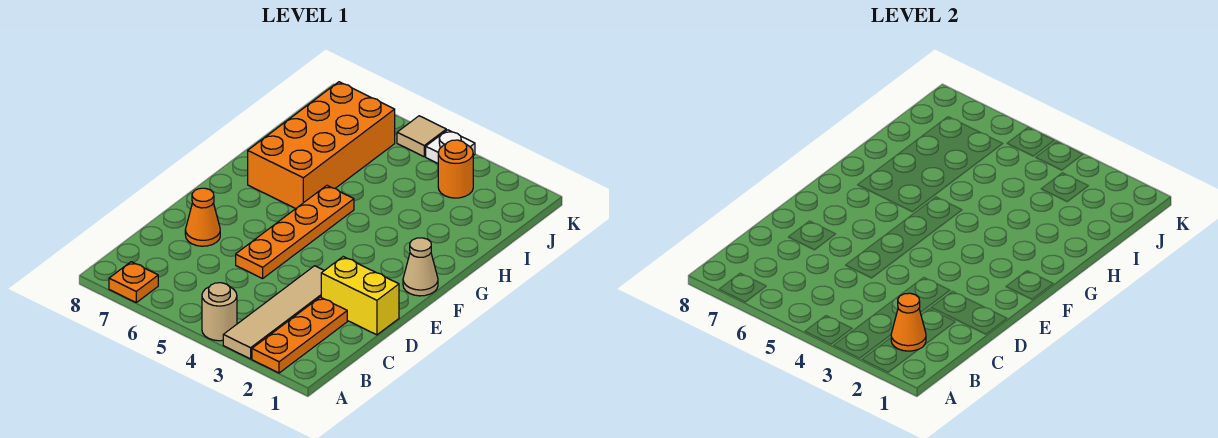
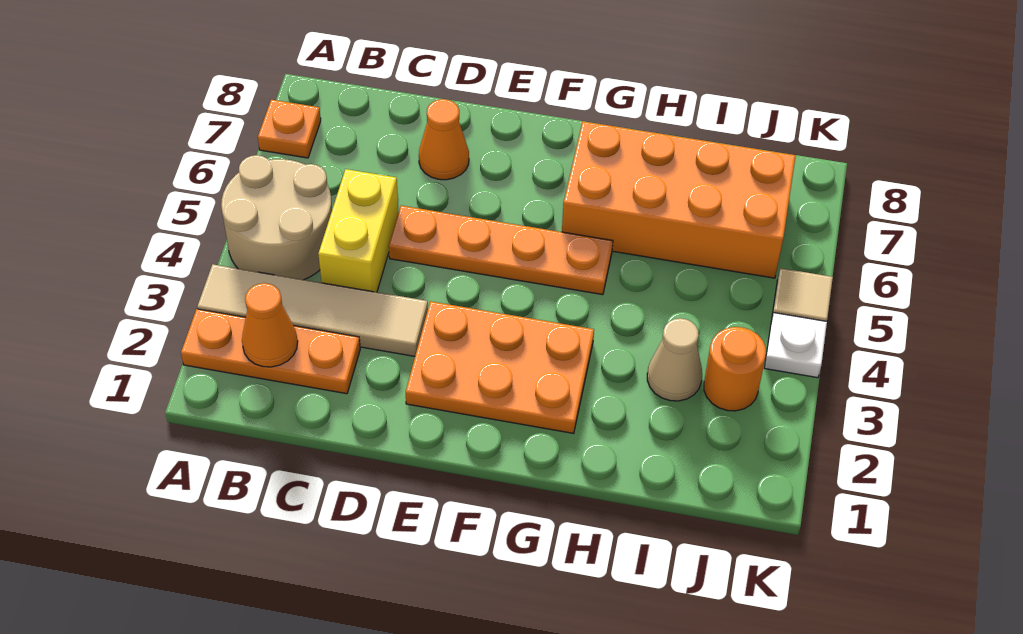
tan 1x1 round brick [202,283,237,341] -> tan 2x2 round brick [221,155,332,280]
yellow 1x2 brick [321,257,399,335] -> yellow 1x2 brick moved to [318,169,399,292]
none -> orange 2x3 plate [406,301,594,433]
tan 1x1 cone [403,238,438,296] -> tan 1x1 cone moved to [647,318,702,401]

